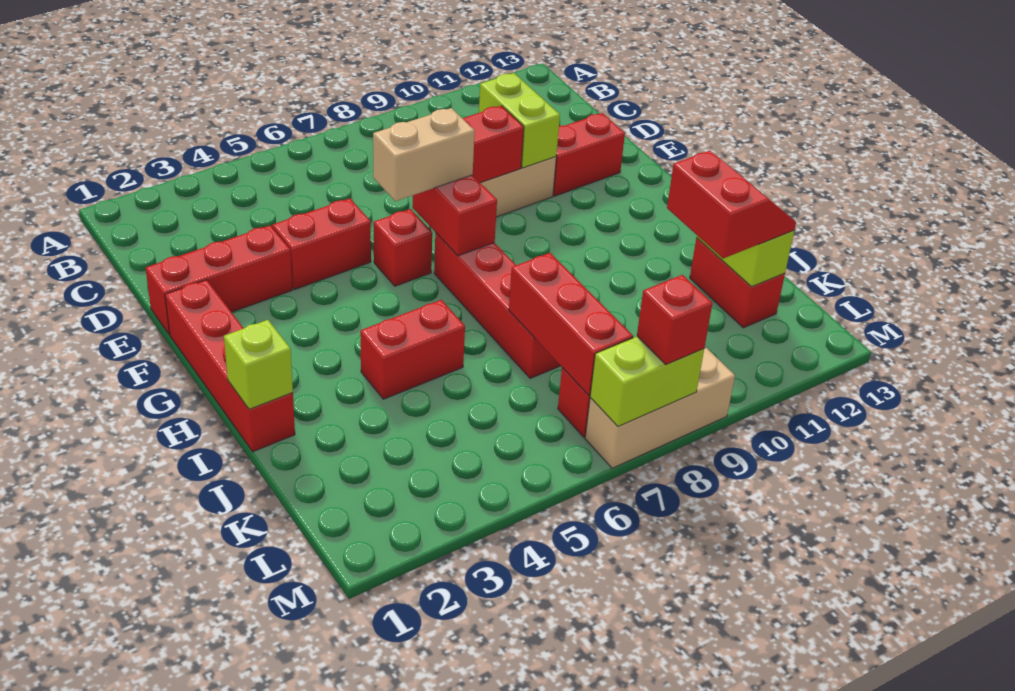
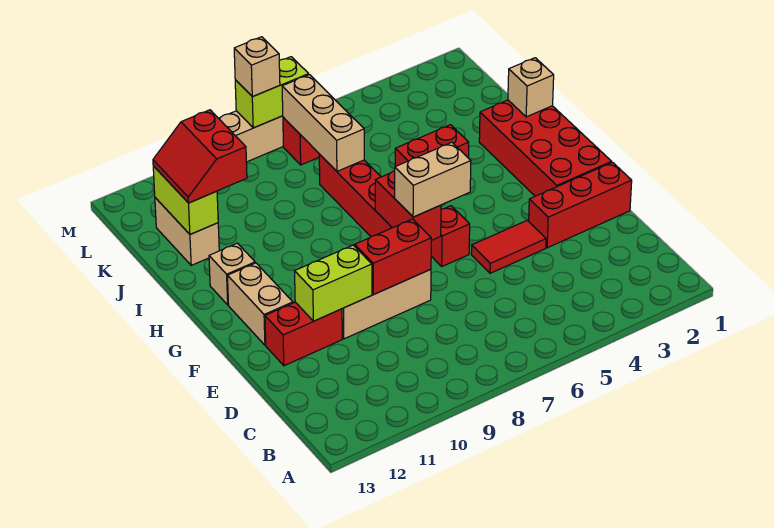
lime 1x2 brick [479,73,560,168] -> lime 1x2 brick turned to [295,245,372,321]
red 1x2 brick [272,198,371,290] -> red 1x2 tile [471,220,546,273]
red 1x4 brick [165,280,295,452] -> red 2x4 brick [479,100,612,196]
none -> tan 1x2 brick [228,263,293,345]
none -> tan 1x1 brick [209,243,255,305]
lime 1x1 brick [224,320,293,409] -> tan 1x1 brick [508,58,554,117]
red 1x3 brick [509,253,633,395] -> tan 1x3 brick [282,75,364,171]
red 1x2 brick [690,238,785,328] -> tan 1x2 brick [155,198,219,265]
red 1x1 brick [637,275,712,364] -> tan 1x1 brick [234,37,280,97]

